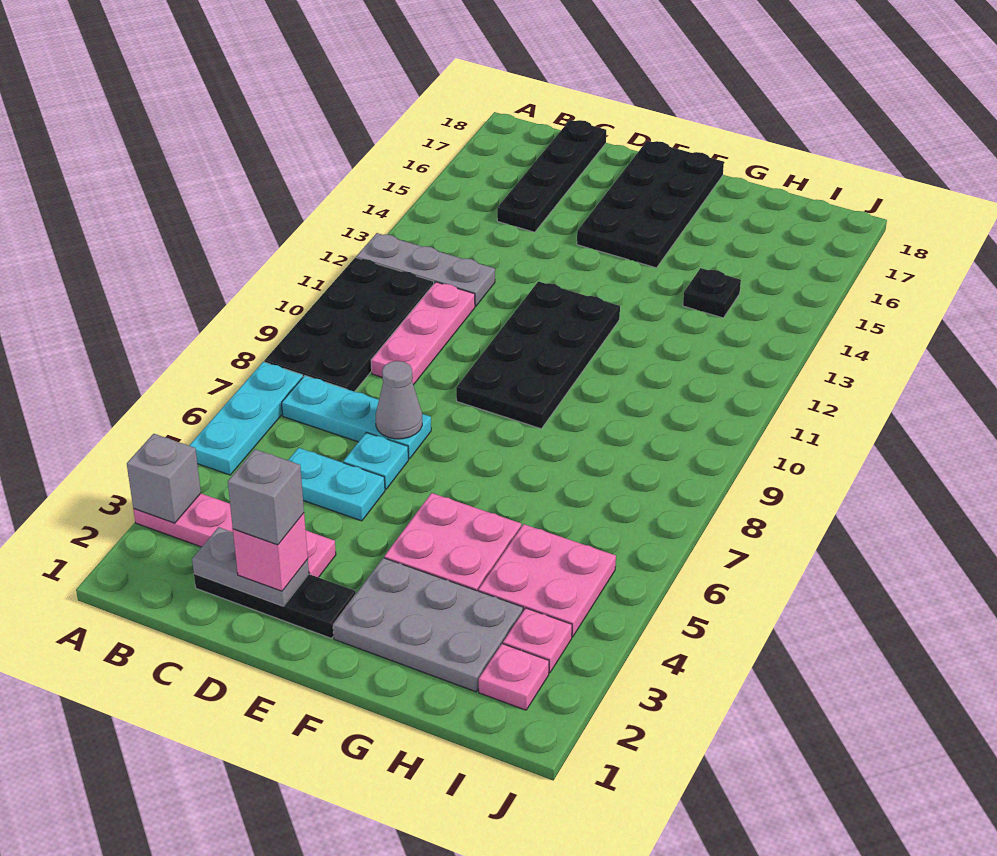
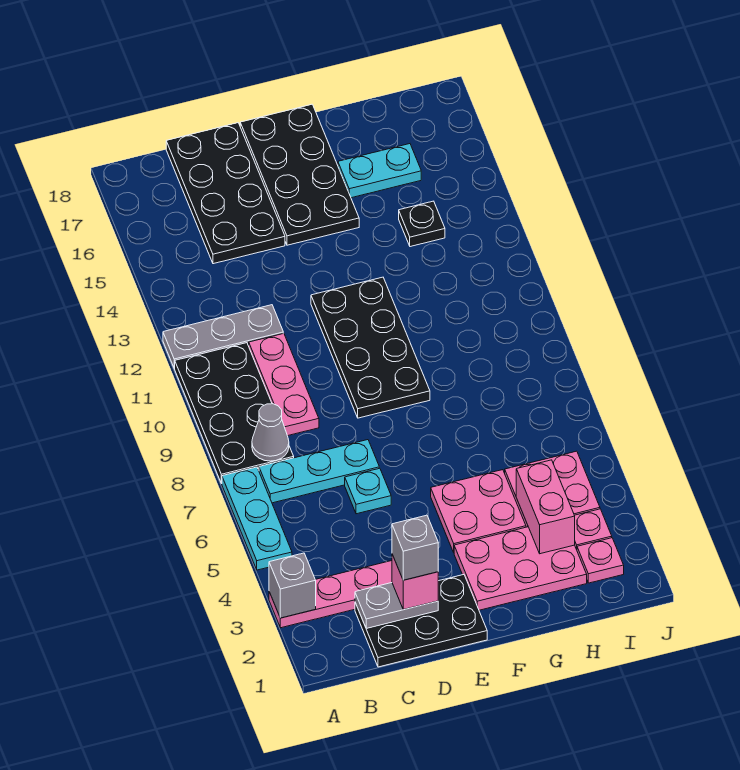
black 1x3 plate [194,574,356,638] -> black 2x3 plate [355,575,487,667]
cyan 1x2 plate [288,448,385,521] -> cyan 1x2 plate moved to [338,144,421,198]
black 1x4 plate [497,120,606,232] -> black 2x4 plate [166,123,285,264]
grey 1x1 cone [376,361,422,439] -> grey 1x1 cone moved to [252,404,289,461]
grey 2x3 plate [333,558,523,692] -> pink 2x3 plate [454,527,587,610]
none -> pink 1x2 brick [516,460,575,554]

